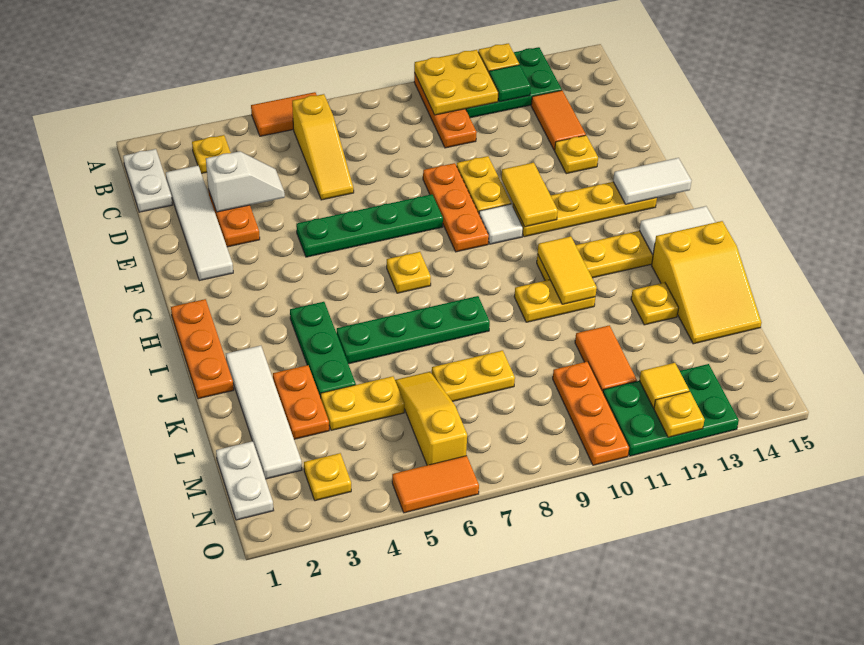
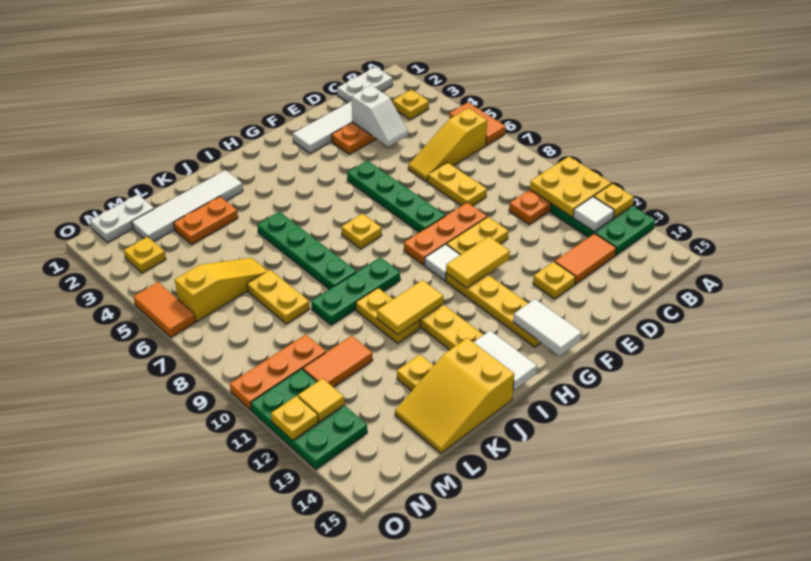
green 1x1 tile [489,65,531,102] -> white 1x1 tile [573,197,614,231]
orange 1x3 plate [171,299,234,399] -> none
green 1x3 plate [290,302,356,398] -> green 1x3 plate moved to [311,257,400,325]
yellow 1x2 plate [321,376,404,430] -> yellow 1x2 plate moved to [428,162,487,206]

